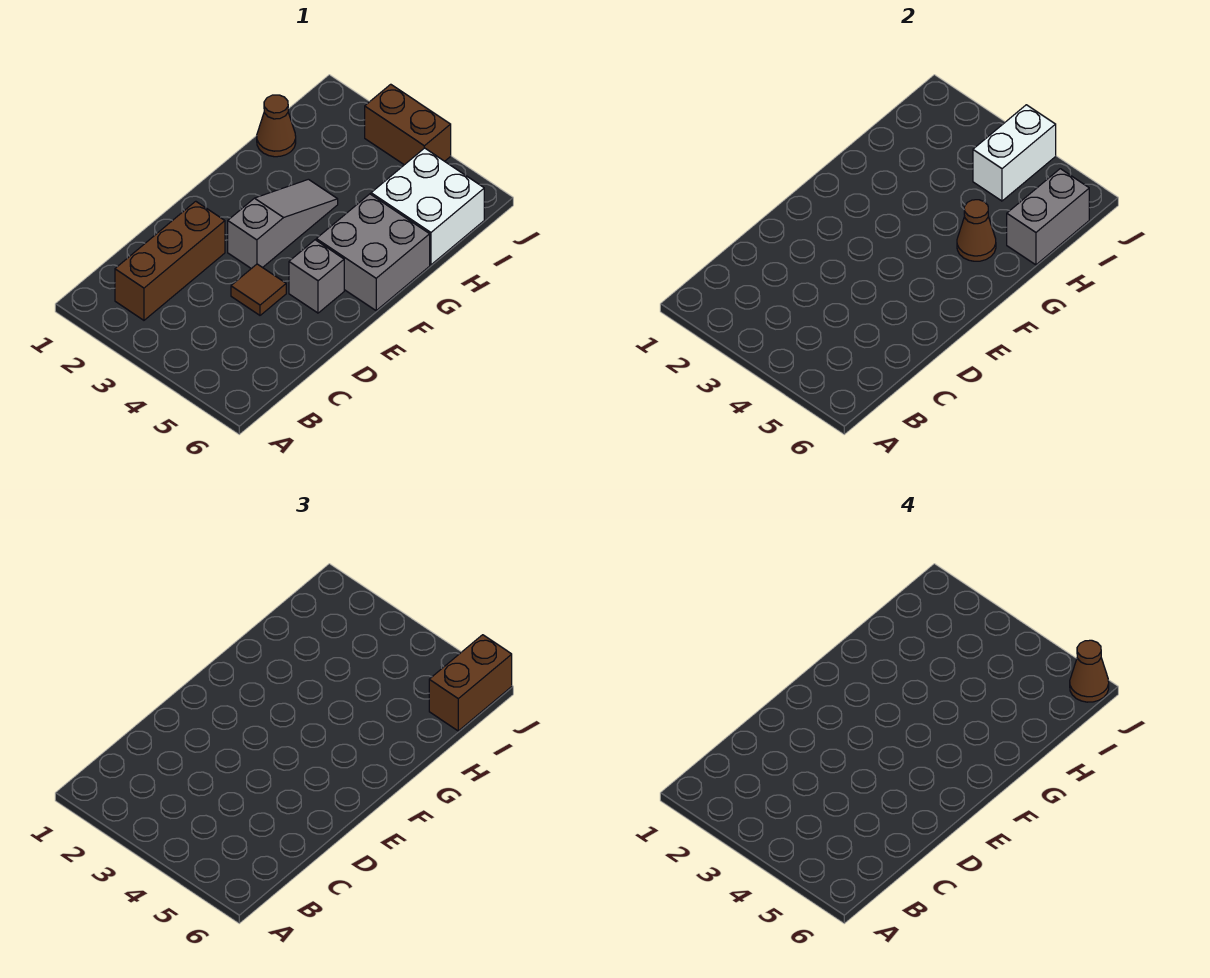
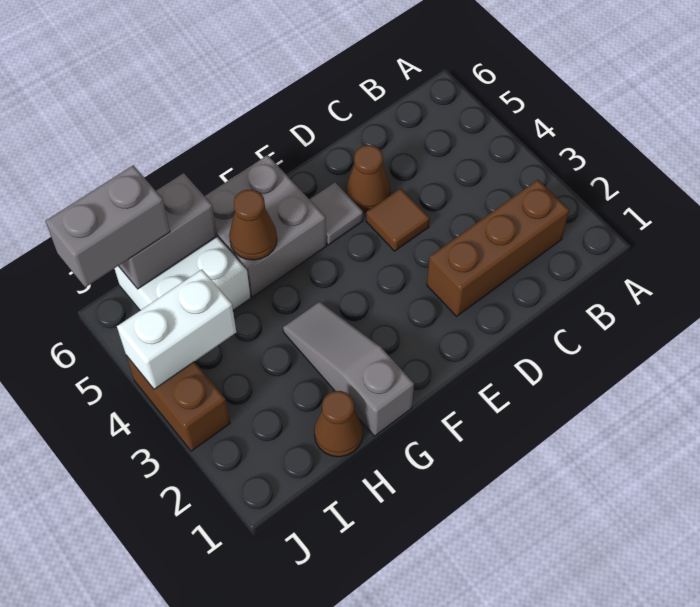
grey 1x3 slope [228,179,338,269] -> grey 1x3 slope turned to [283,302,414,436]
grey 1x1 brick [289,240,344,313] -> grey 1x1 tile [309,183,363,245]
brown 1x2 brick [429,635,512,731] -> grey 1x2 brick [46,165,170,287]
brown 1x1 cone [1070,640,1109,702] -> brown 1x1 cone moved to [346,145,390,212]

